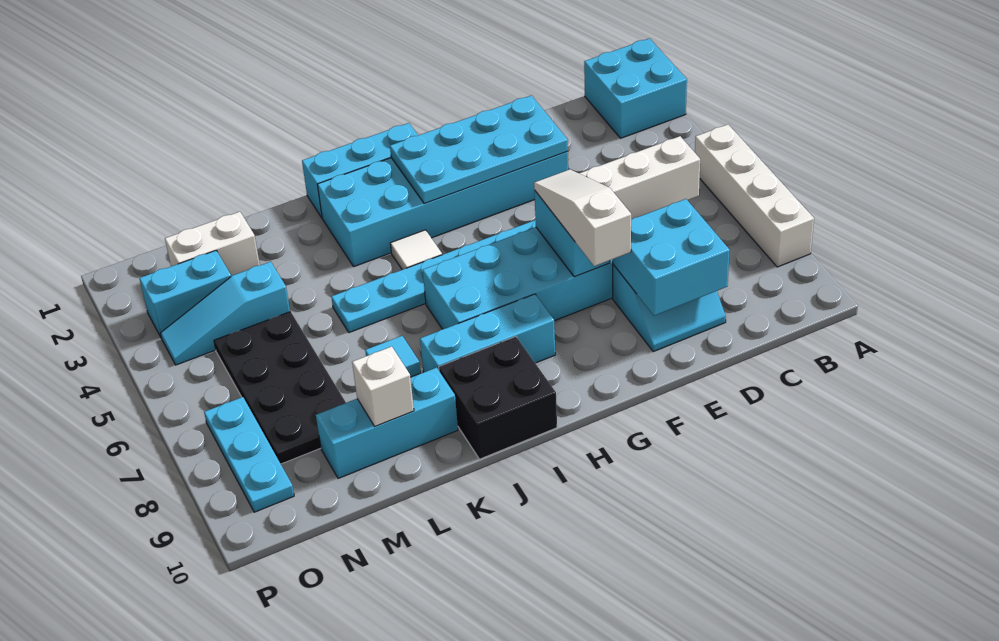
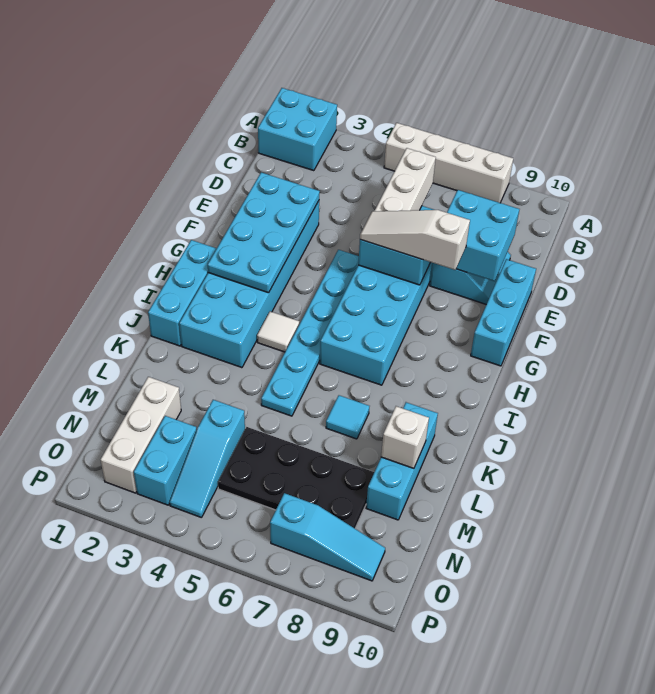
cyan 1x3 brick [420,294,555,372] -> cyan 1x3 brick moved to [471,259,536,366]
black 2x2 brick [439,337,557,459] -> none
white 1x2 brick [165,212,260,276] -> white 1x3 brick [101,377,181,493]
cyan 1x3 plate [204,397,294,512] -> cyan 1x3 slope [270,493,385,581]

